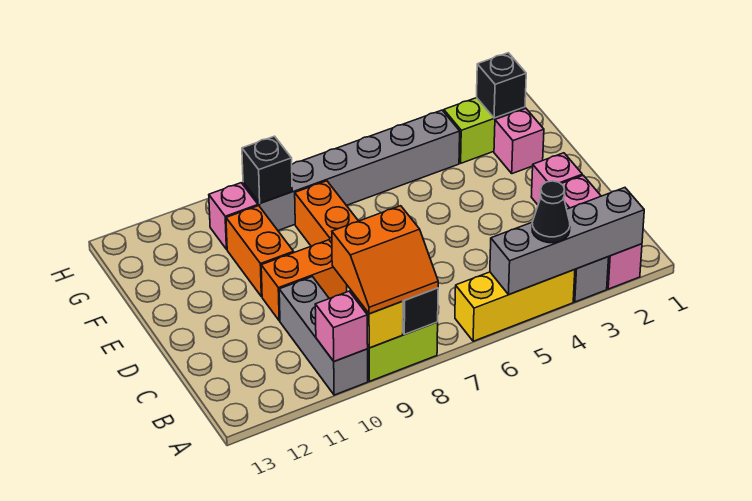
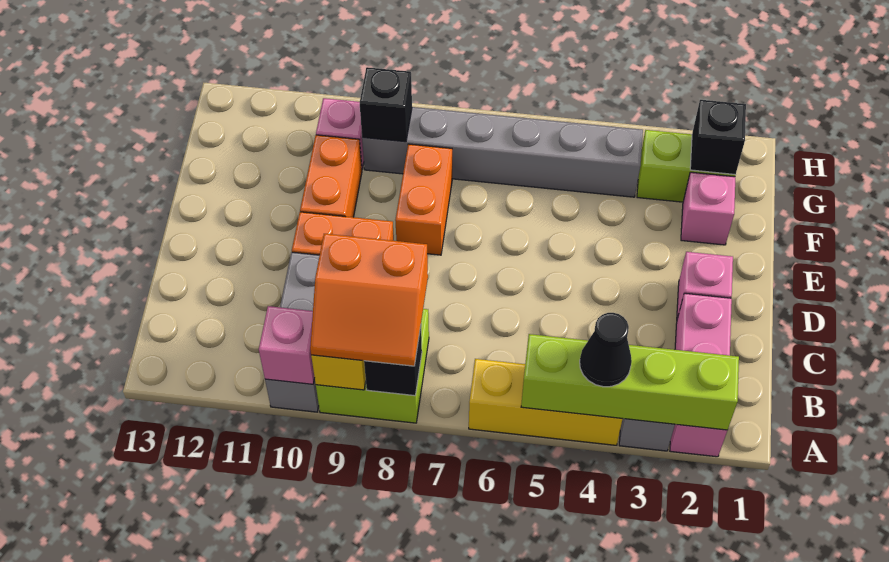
grey 1x4 brick [490,188,644,295] -> lime 1x4 brick [521,334,739,430]

